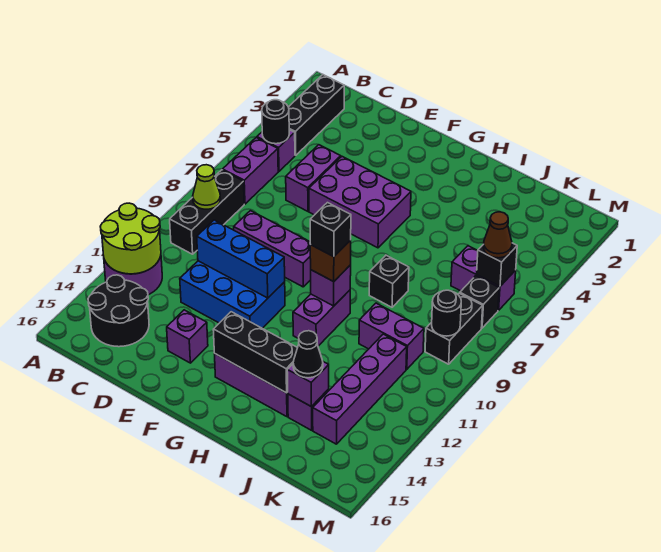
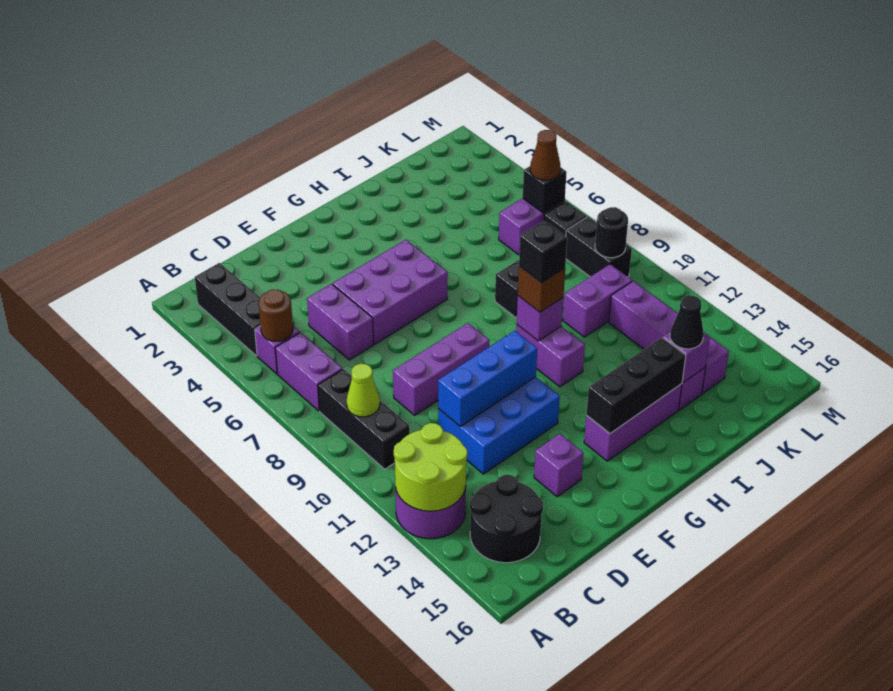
black 1x1 round brick [262,100,289,144] -> brown 1x1 round brick [258,290,293,341]

